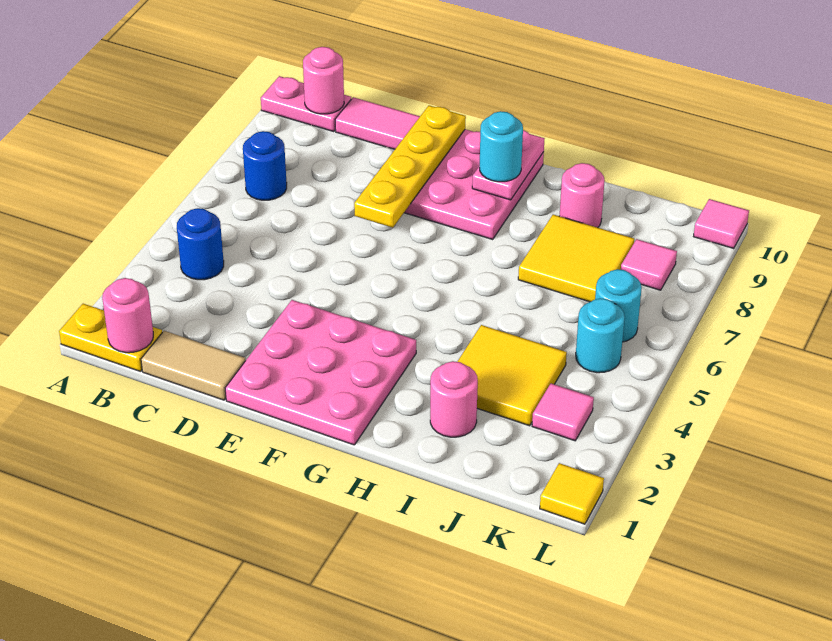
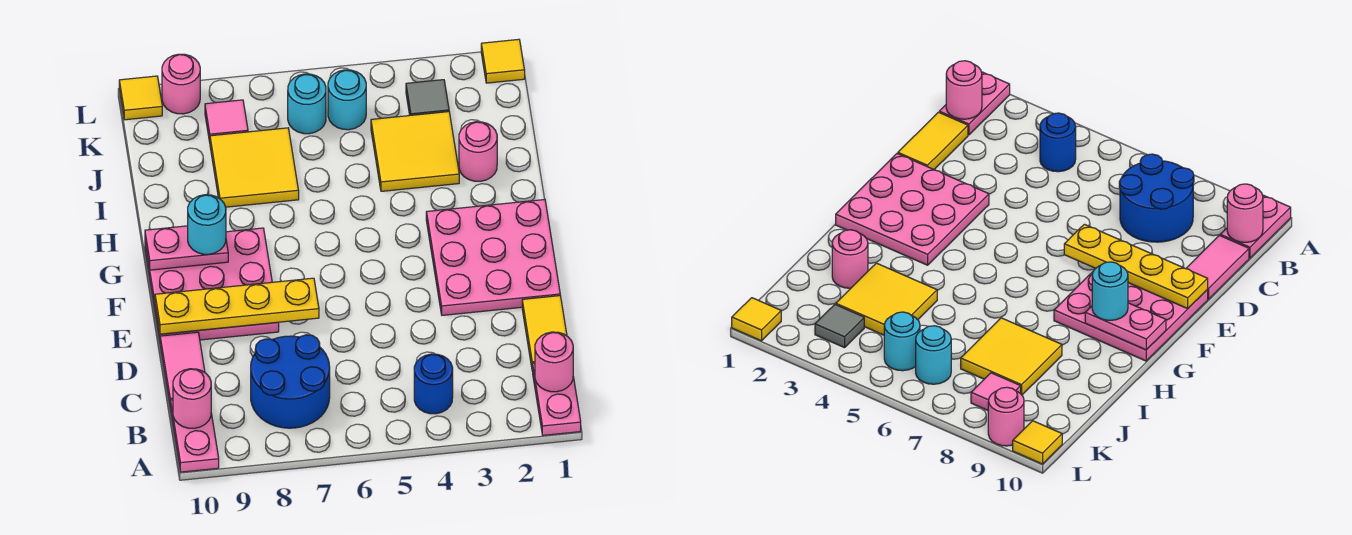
yellow 1x2 plate [59,304,162,372] -> pink 1x2 plate [533,363,581,435]
blue 1x1 round brick [243,131,287,200] -> blue 2x2 round brick [251,335,330,428]
tan 1x2 tile [141,331,246,400] -> yellow 1x2 tile [522,296,567,371]
pink 1x1 round brick [560,163,605,228] -> pink 1x1 round brick moved to [162,54,200,114]
pink 1x1 tile [532,384,594,441] -> grey 1x1 tile [406,80,449,115]
pink 1x1 tile [694,199,749,249] -> yellow 1x1 tile [119,76,162,120]

